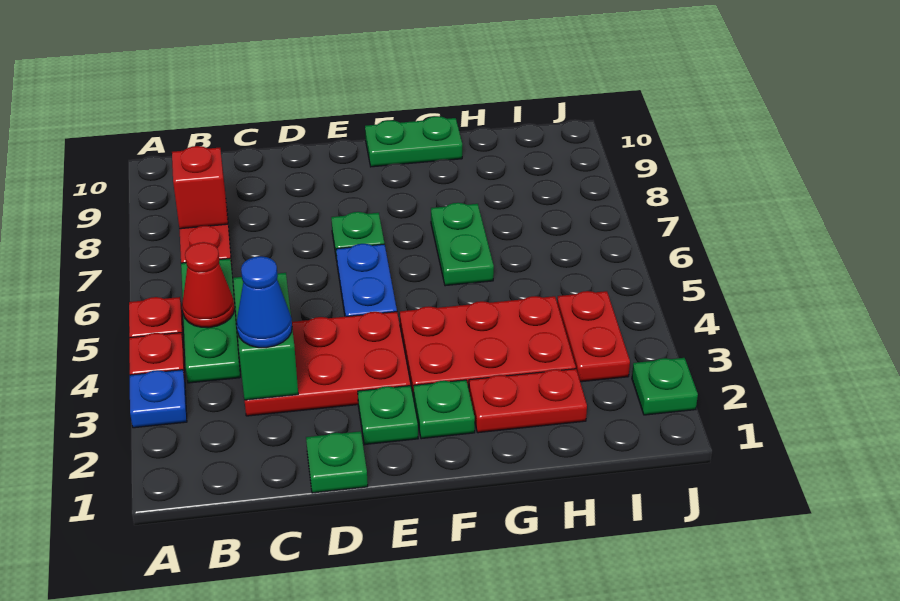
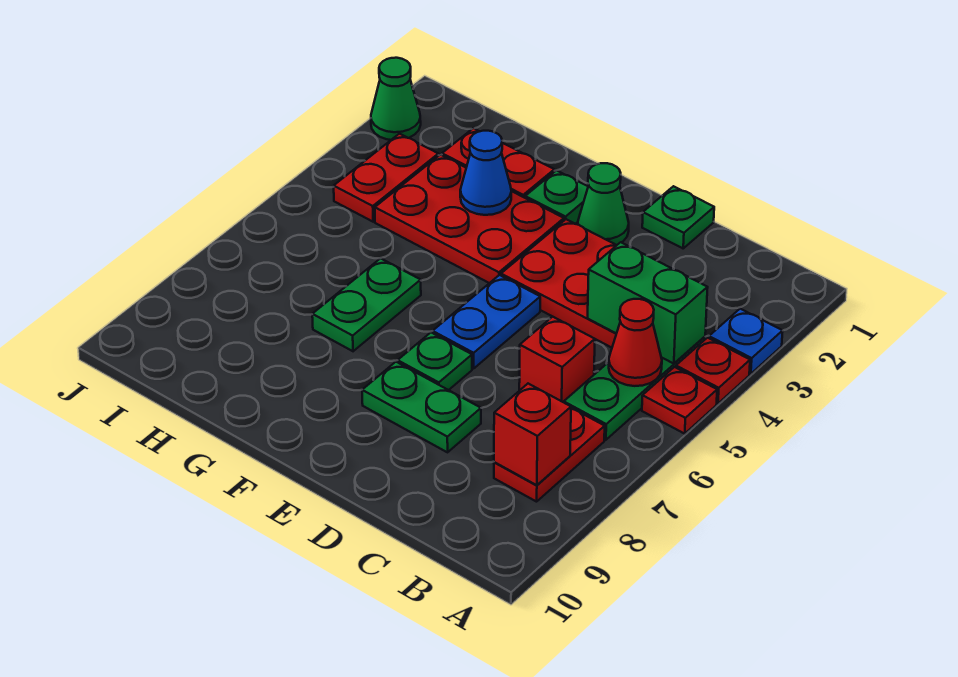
green 1x2 brick [233,273,298,400] -> green 1x2 brick turned to [588,242,708,364]
blue 1x1 cone [237,256,292,348] -> blue 1x1 cone moved to [460,131,511,215]
none -> red 1x1 brick [519,317,595,402]
green 1x1 plate [358,386,418,445] -> green 1x1 cone [578,163,629,245]
green 1x2 plate [365,116,462,167] -> green 1x2 plate moved to [362,362,481,452]
green 1x1 plate [632,358,698,415] -> green 1x1 cone [371,58,421,140]

